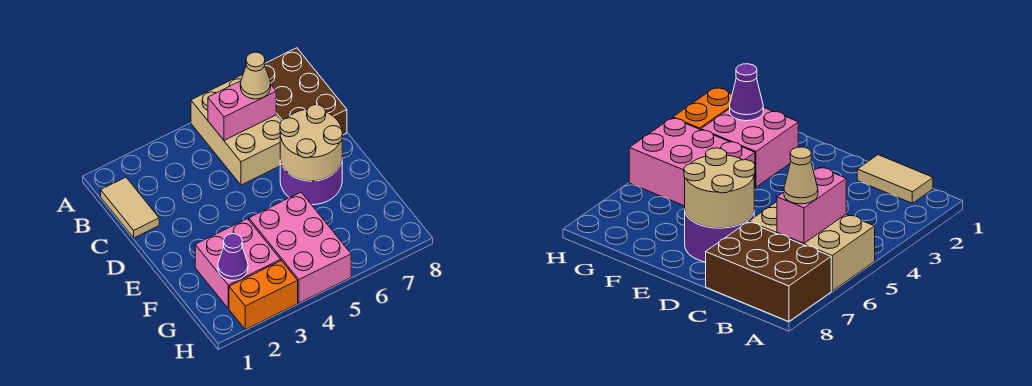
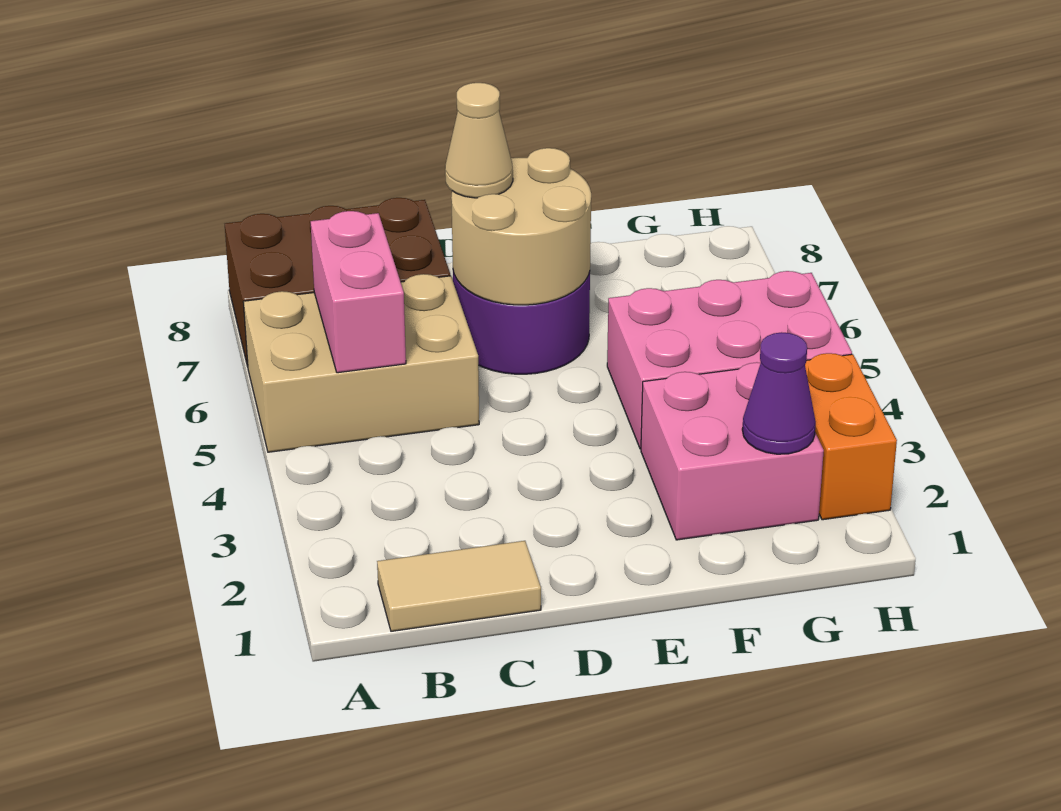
tan 1x1 cone [240,52,271,99] -> tan 1x1 cone moved to [445,83,513,198]

